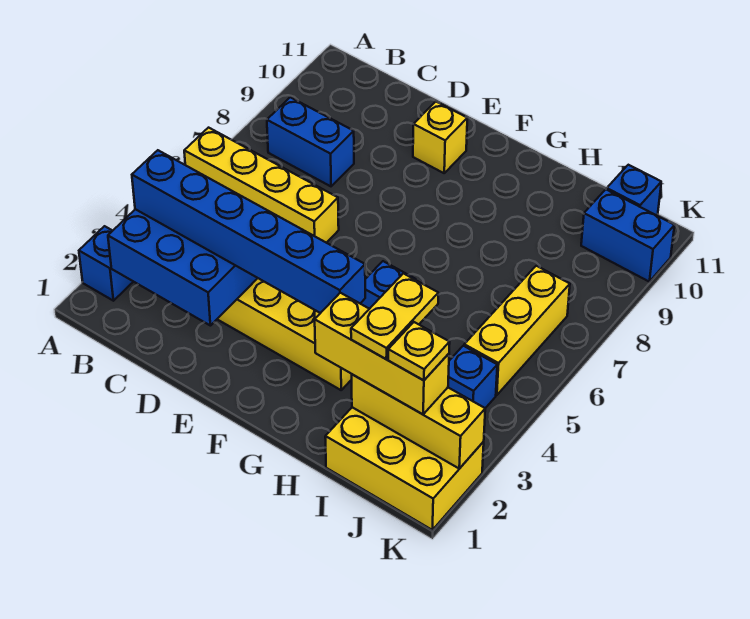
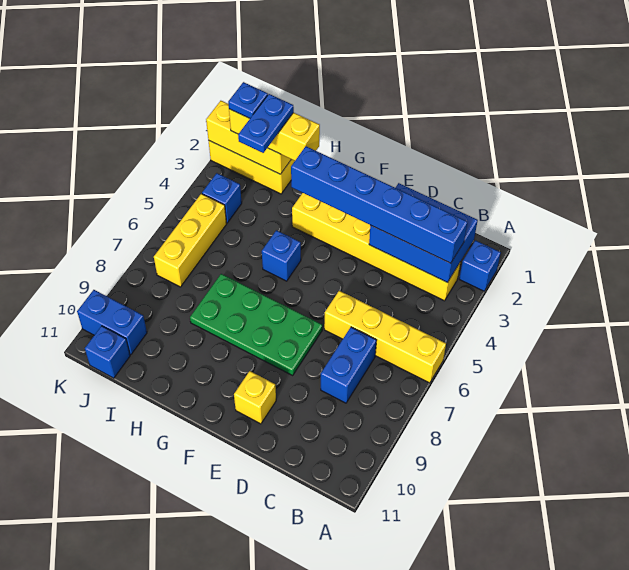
blue 1x2 brick [267,97,354,186] -> blue 1x2 brick turned to [321,327,377,403]
none -> green 2x4 plate [190,274,323,375]
yellow 1x2 plate [351,273,438,359] -> blue 1x2 plate [238,94,294,153]
yellow 1x1 plate [388,322,450,380] -> blue 1x1 plate [228,82,268,118]

